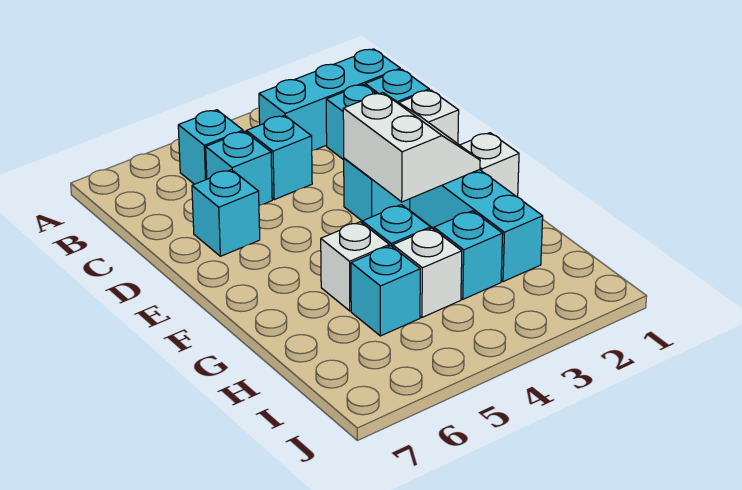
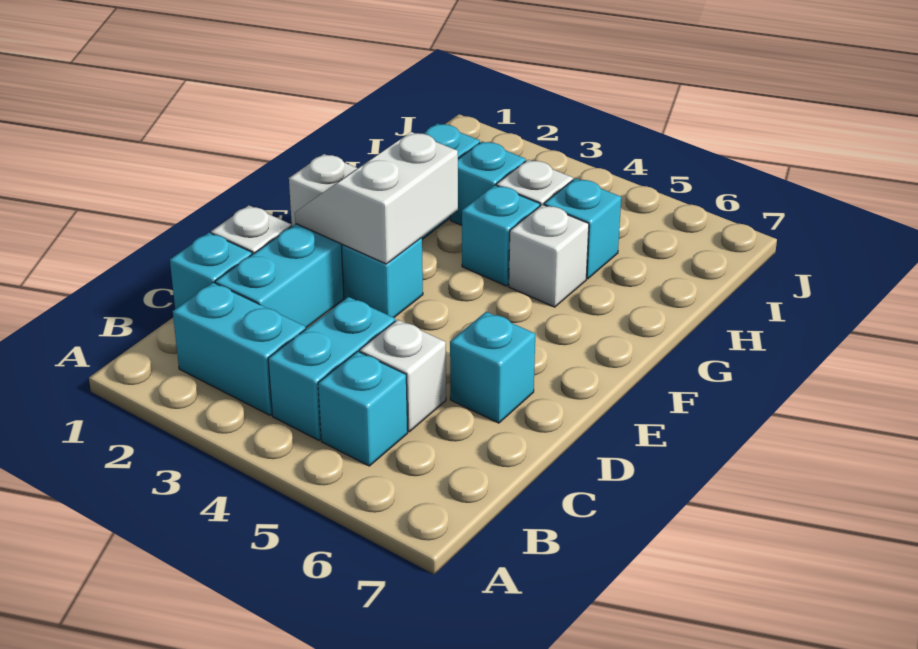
cyan 1x3 brick [259,49,400,150] -> cyan 1x2 brick [173,282,306,415]
cyan 1x1 brick [246,115,312,200] -> cyan 1x2 brick [268,297,395,440]
cyan 1x1 brick [206,131,272,205] -> white 1x1 brick [360,320,446,432]

